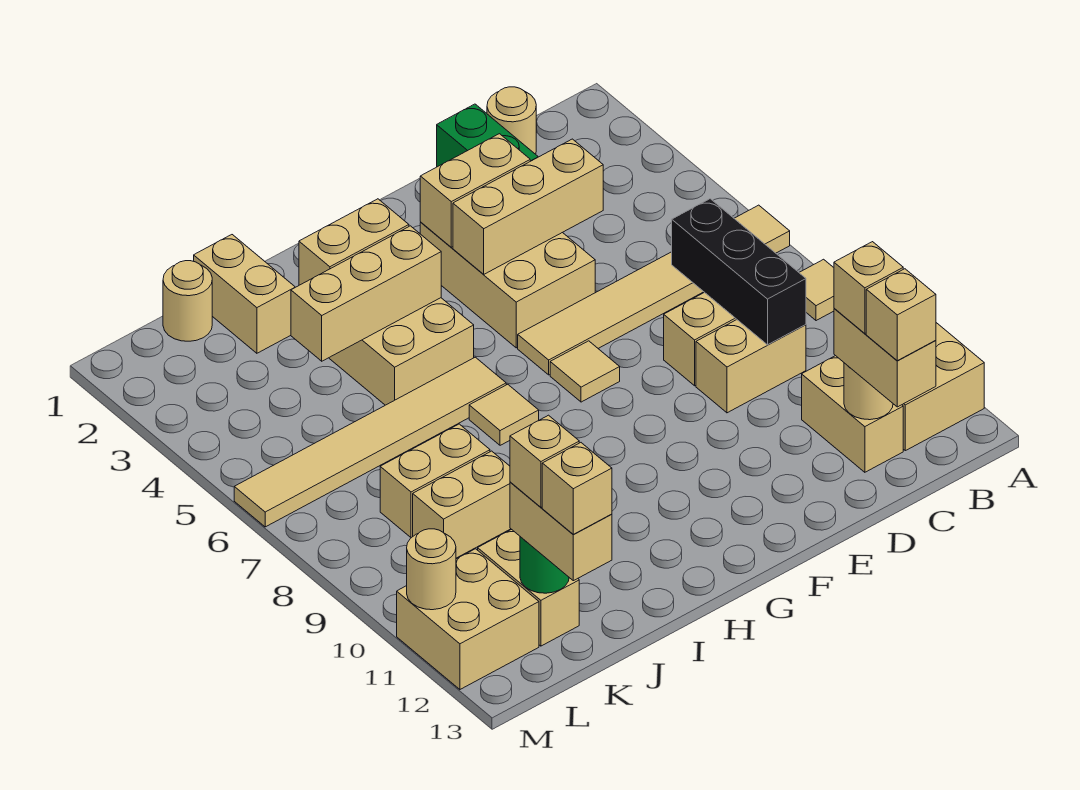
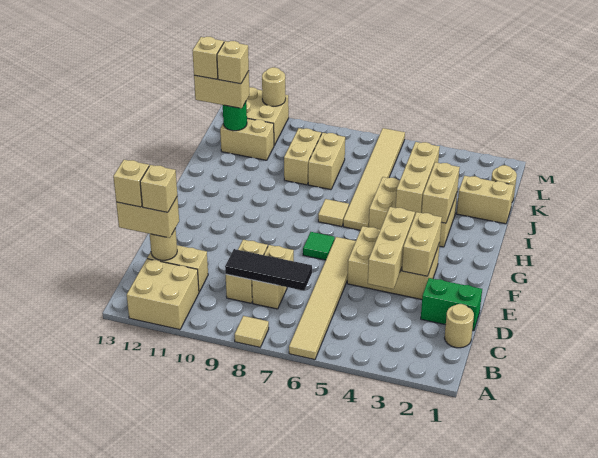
black 1x3 brick [672,199,806,345] -> black 1x3 tile [225,249,312,291]
tan 1x1 tile [550,341,620,402] -> green 1x1 tile [303,232,335,260]

